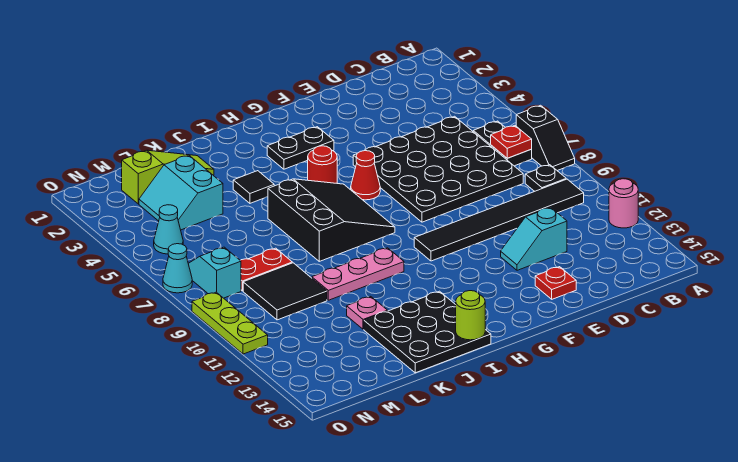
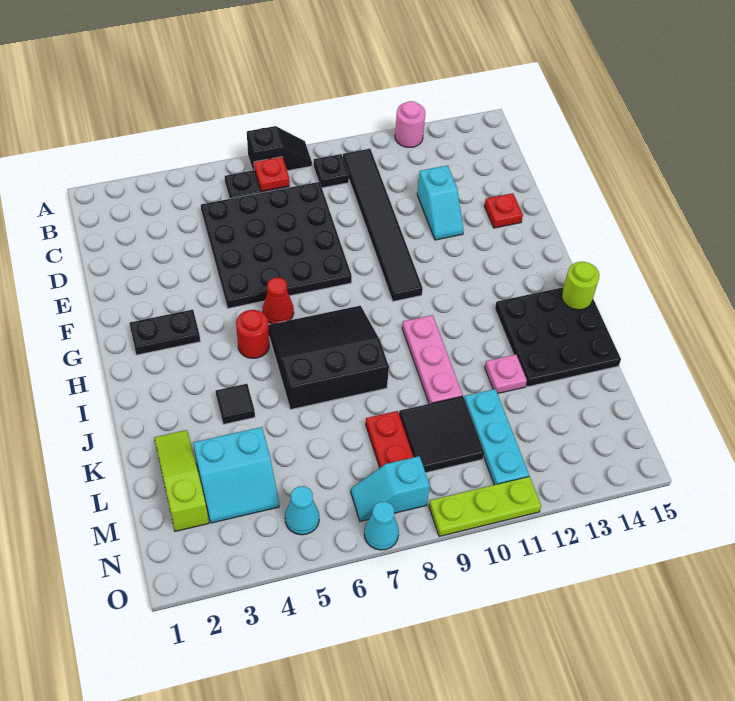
black 1x2 plate [267,127,334,169] -> black 1x2 plate turned to [129,310,200,355]
none -> cyan 1x3 plate [464,389,529,485]

